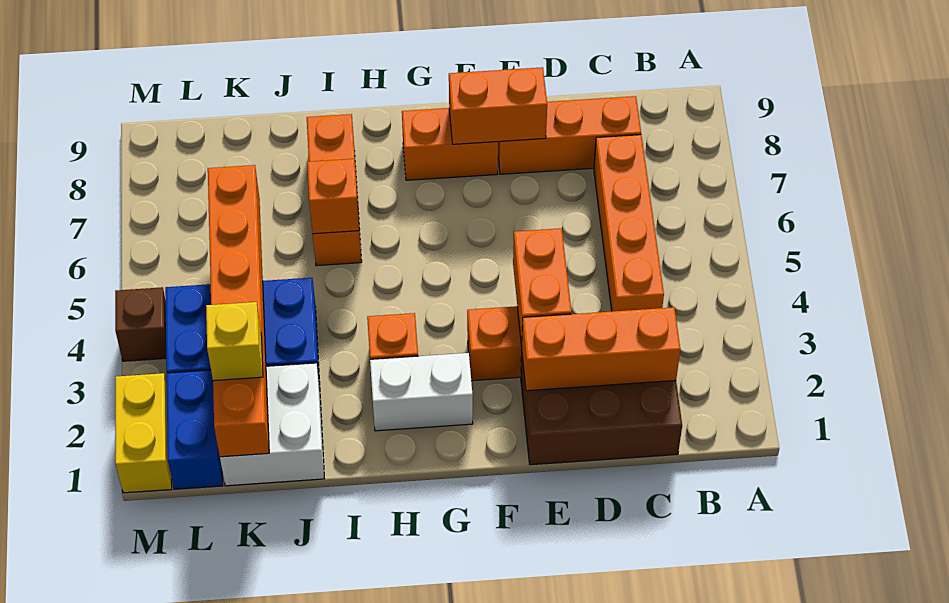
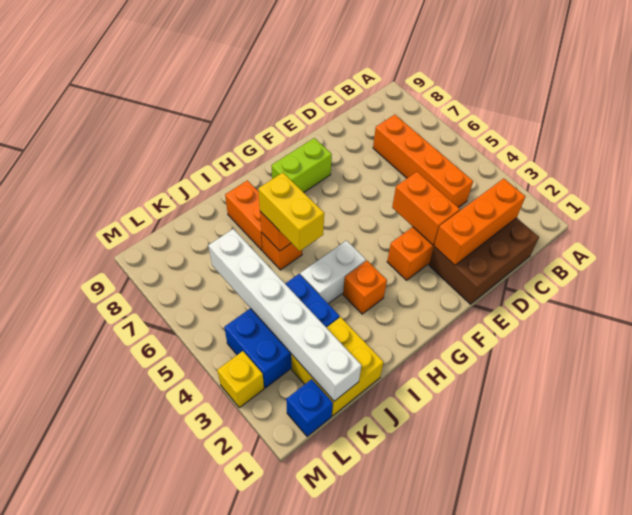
orange 1x3 brick [498,96,641,174] -> none
orange 1x2 brick [449,67,547,144] -> none
orange 1x2 brick [402,108,498,180] -> lime 1x2 brick [271,138,332,192]
white 1x2 brick [370,353,473,431] -> white 1x2 brick moved to [300,240,366,304]
white 2x2 brick [220,363,324,486] -> yellow 2x2 brick [291,317,384,416]
orange 1x6 brick [208,165,269,457] -> white 1x6 brick [208,229,362,401]
yellow 1x1 brick [206,302,263,381] -> yellow 1x1 brick moved to [217,351,264,408]
blue 1x2 brick [167,370,223,489] -> blue 1x1 brick [286,379,333,437]
yellow 1x2 brick [115,373,172,493] -> yellow 1x2 brick moved to [258,173,324,251]
brown 1x1 brick [115,287,166,361] -> none

